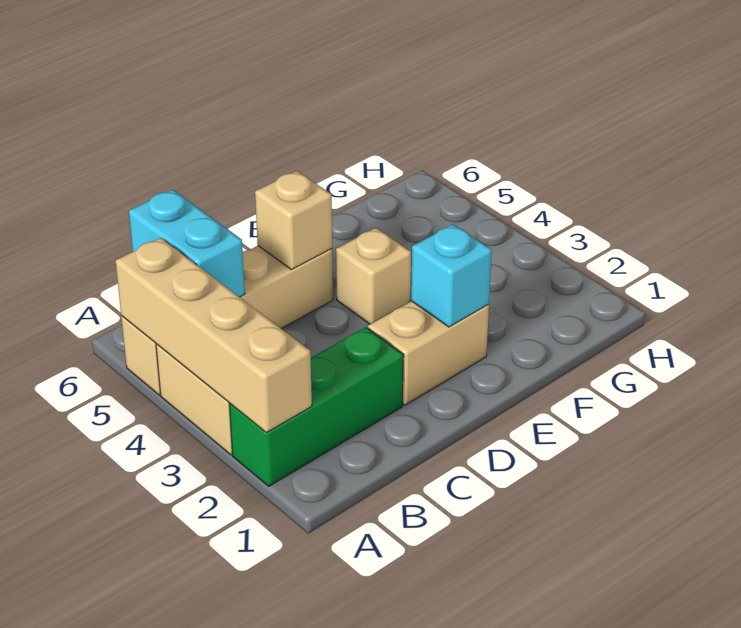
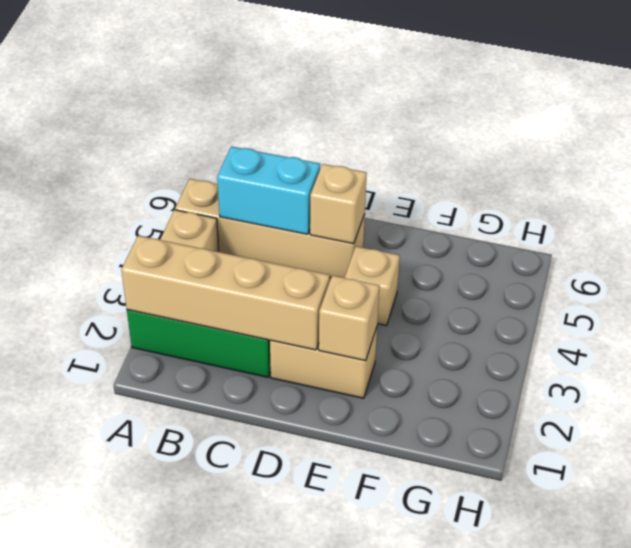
tan 1x4 brick [116,238,312,432] -> tan 1x4 brick turned to [121,236,330,350]
cyan 1x2 brick [129,190,245,297] -> cyan 1x2 brick turned to [217,146,320,234]
cyan 1x1 brick [411,224,492,327] -> tan 1x1 brick [319,275,380,361]

